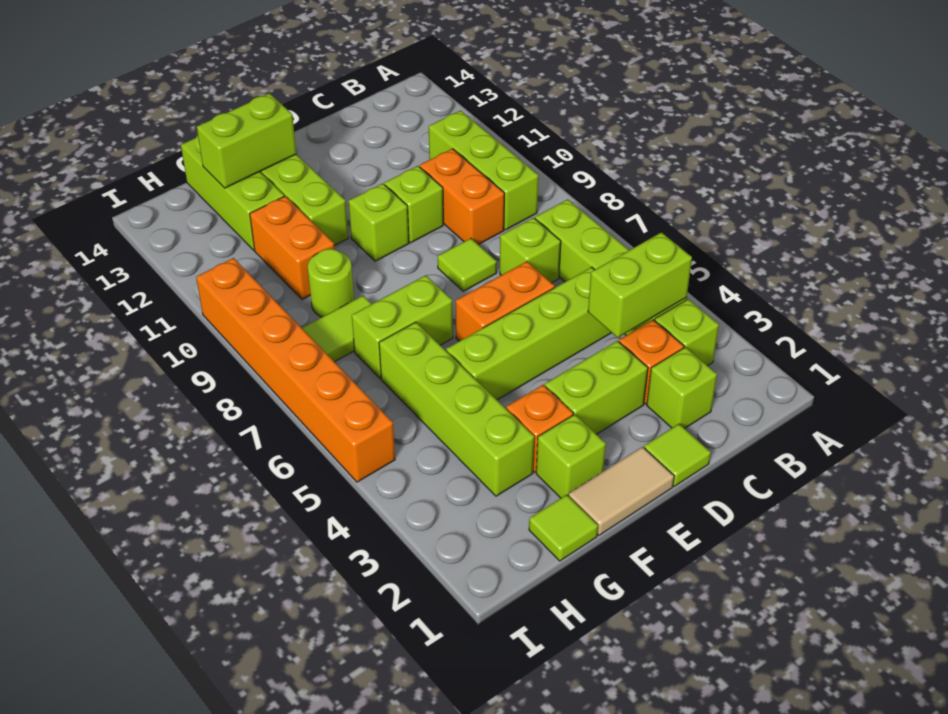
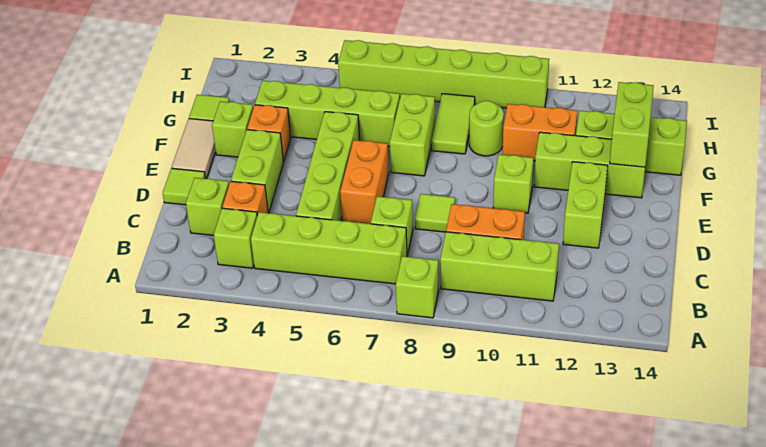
lime 1x2 brick [588,232,692,338] -> lime 1x2 brick moved to [563,162,608,248]
lime 1x1 brick [385,166,443,243] -> lime 1x1 brick moved to [396,256,439,318]
orange 1x6 brick [196,258,395,482] -> lime 1x6 brick [338,40,549,108]

